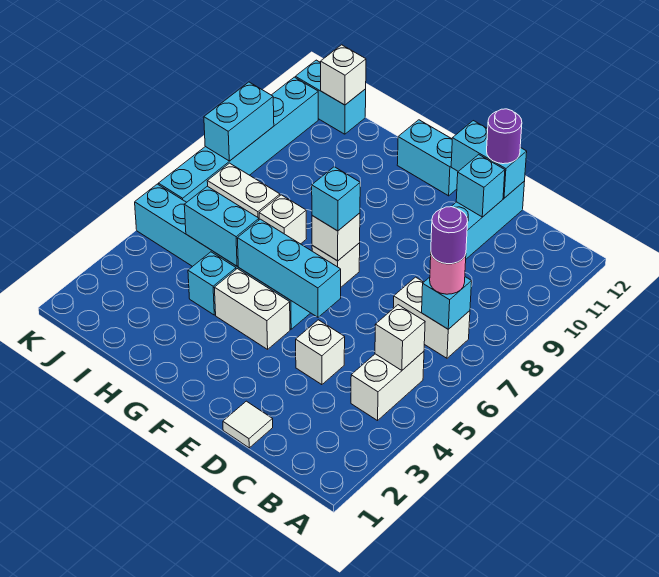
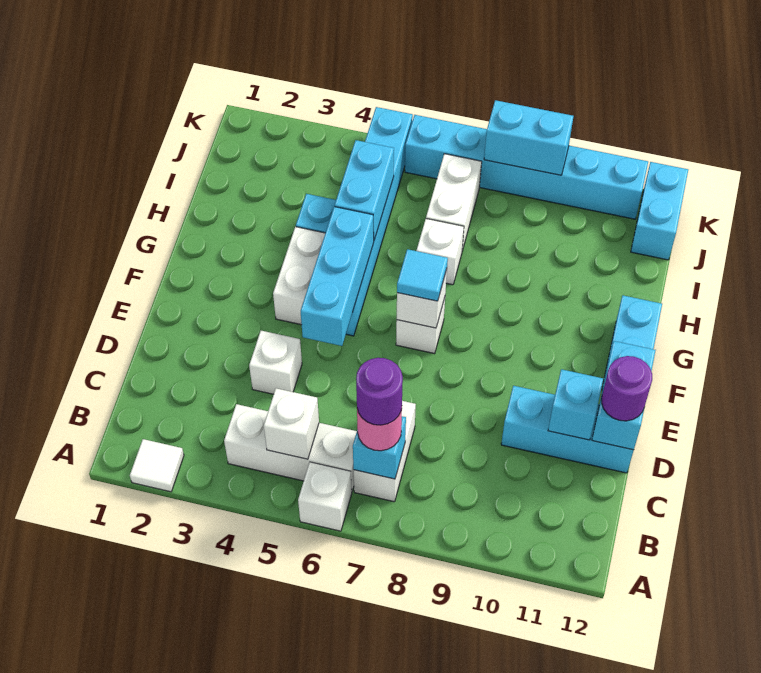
white 1x2 brick [351,352,424,421] -> white 1x3 brick [224,404,357,491]
white 1x1 tile [223,401,273,448] -> white 1x1 tile moved to [130,439,184,492]
cyan 1x1 brick [312,167,360,231] -> cyan 1x1 tile [397,249,448,301]
white 1x1 brick [321,45,366,105] -> white 1x1 brick moved to [298,462,352,531]

